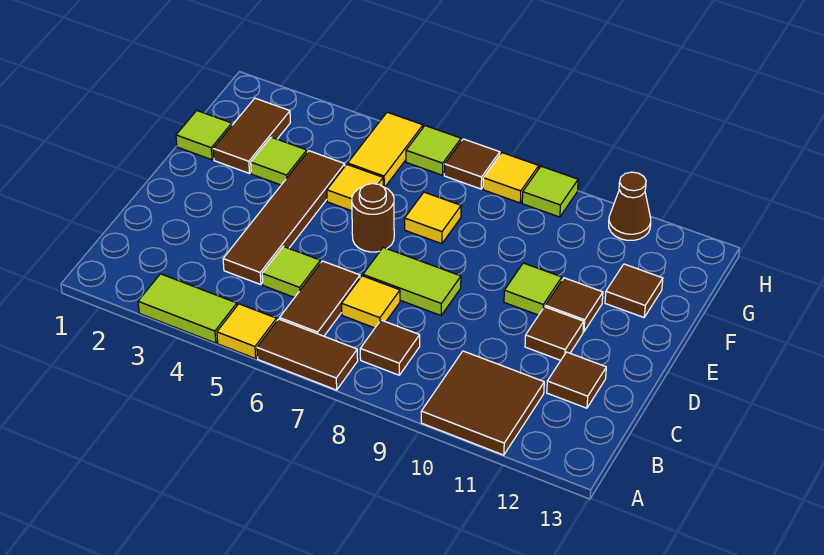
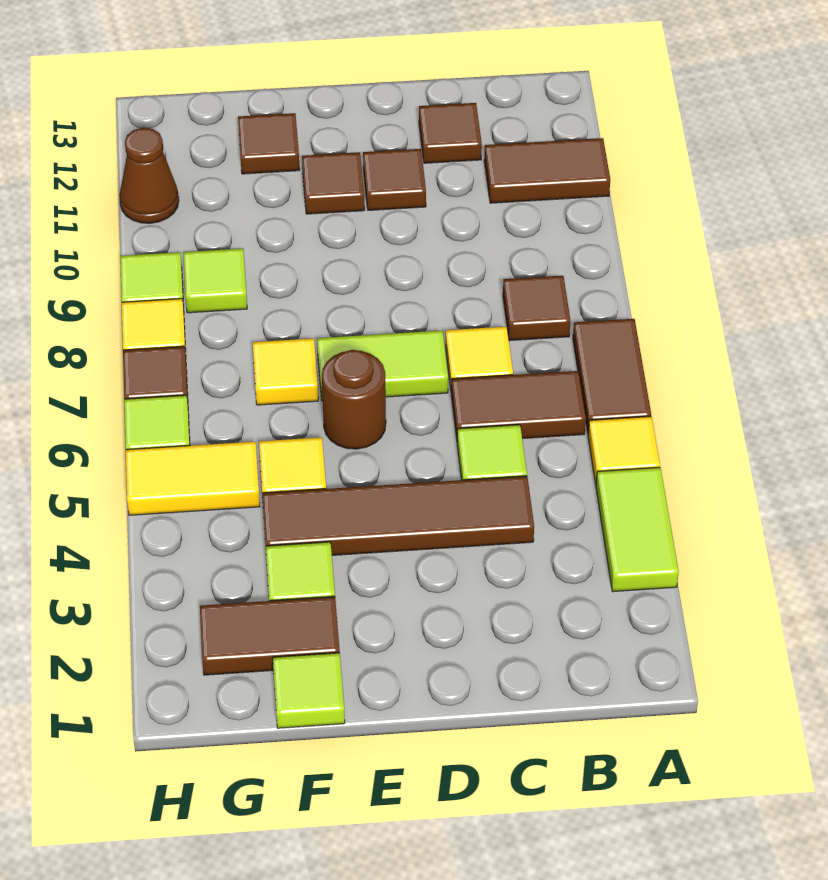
brown 2x2 tile [421,351,544,455] -> brown 1x2 tile [484,138,610,203]
lime 1x2 tile [363,247,461,315] -> lime 1x2 tile turned to [317,330,448,401]
lime 1x1 tile [504,263,562,315] -> lime 1x1 tile moved to [184,249,247,313]

